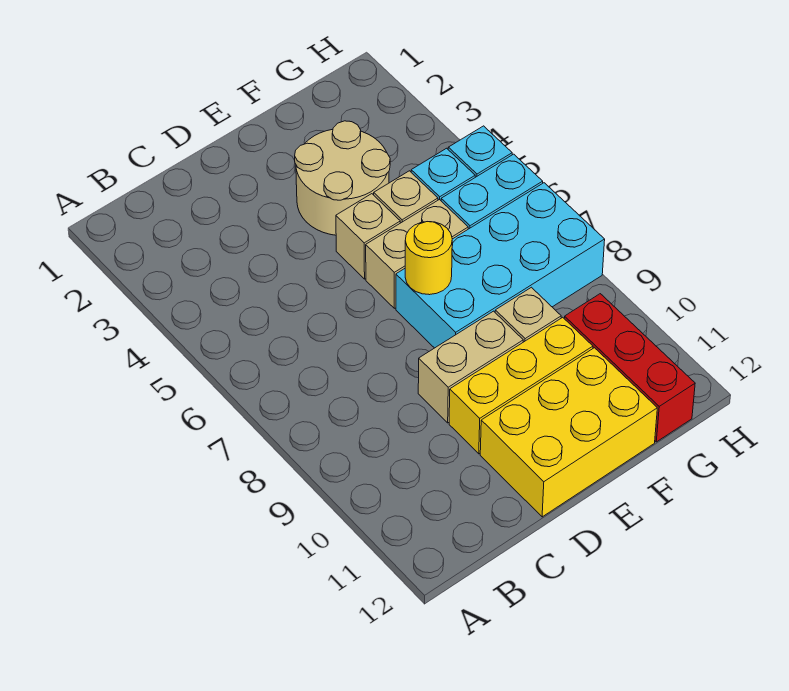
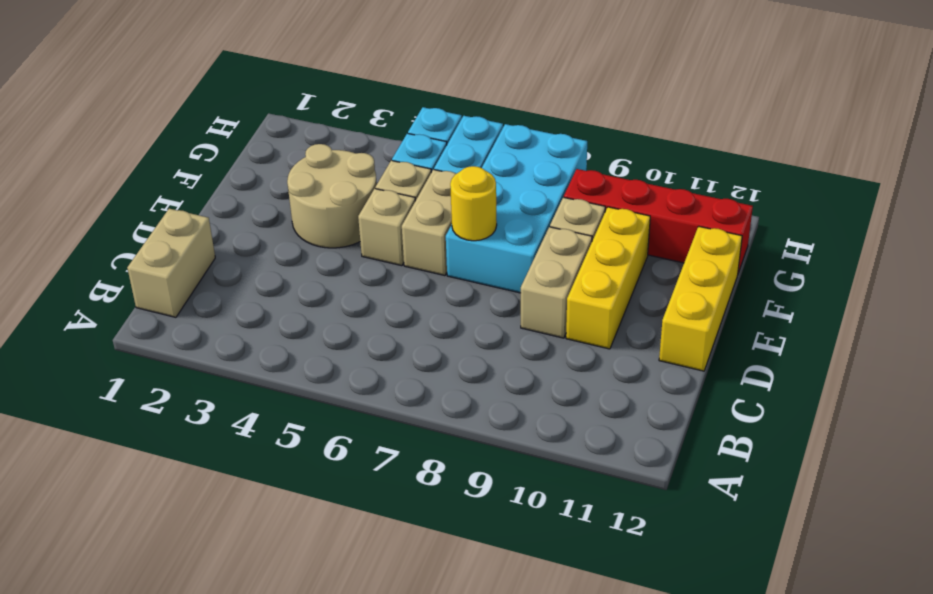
none -> tan 1x2 brick [127,209,215,317]
yellow 2x3 brick [480,348,657,517] -> yellow 1x3 brick [659,226,742,371]
red 1x3 brick [564,294,695,442] -> red 1x4 brick [564,169,753,273]

